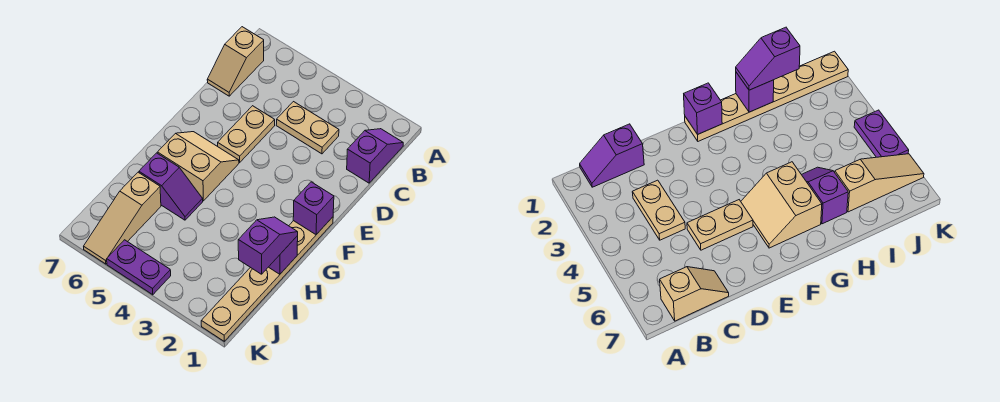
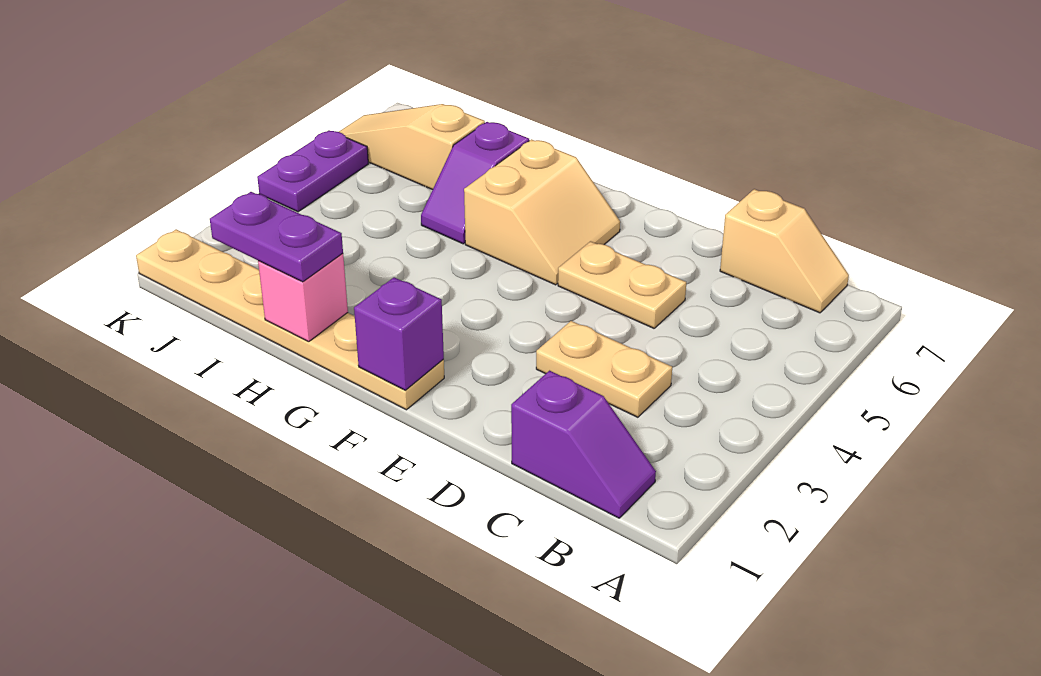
tan 1x2 slope [207,27,264,96] -> tan 1x2 slope turned to [720,189,849,313]
tan 1x2 plate [276,102,339,154] -> tan 1x2 plate turned to [536,321,672,417]
purple 1x1 brick [269,236,298,274] -> pink 1x1 brick [258,253,348,342]
purple 1x2 slope [238,217,298,274] -> purple 1x2 plate [210,192,343,282]

